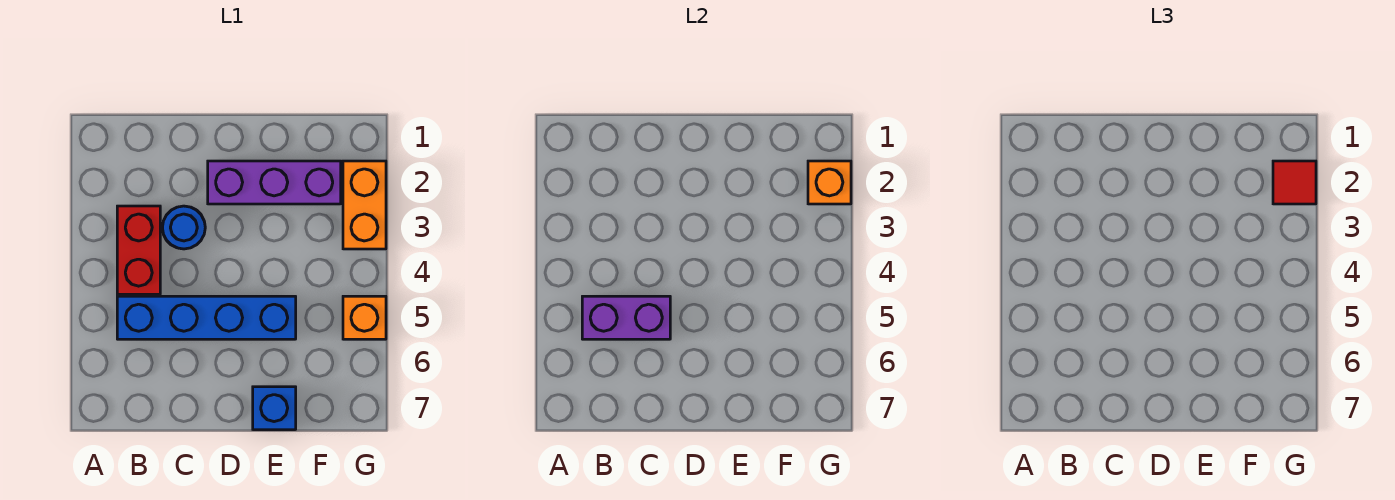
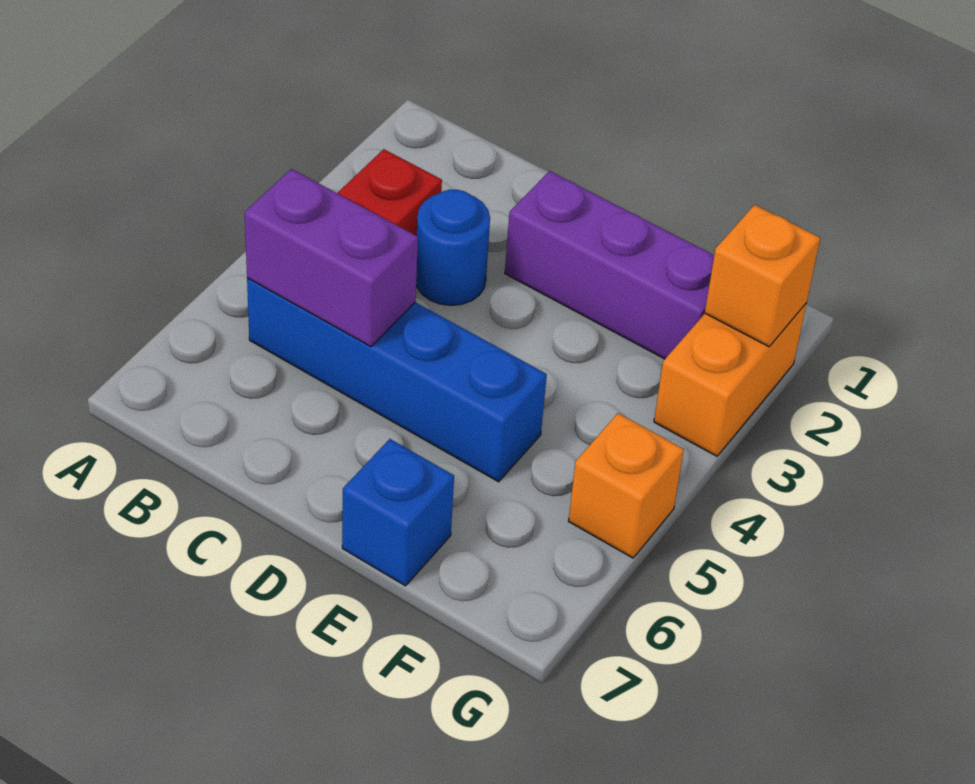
red 1x1 tile [1273,161,1316,204] -> none

